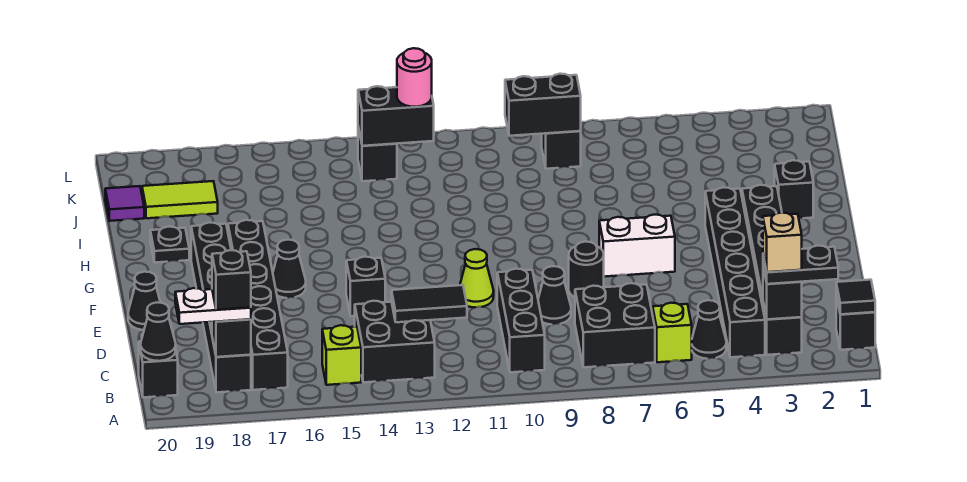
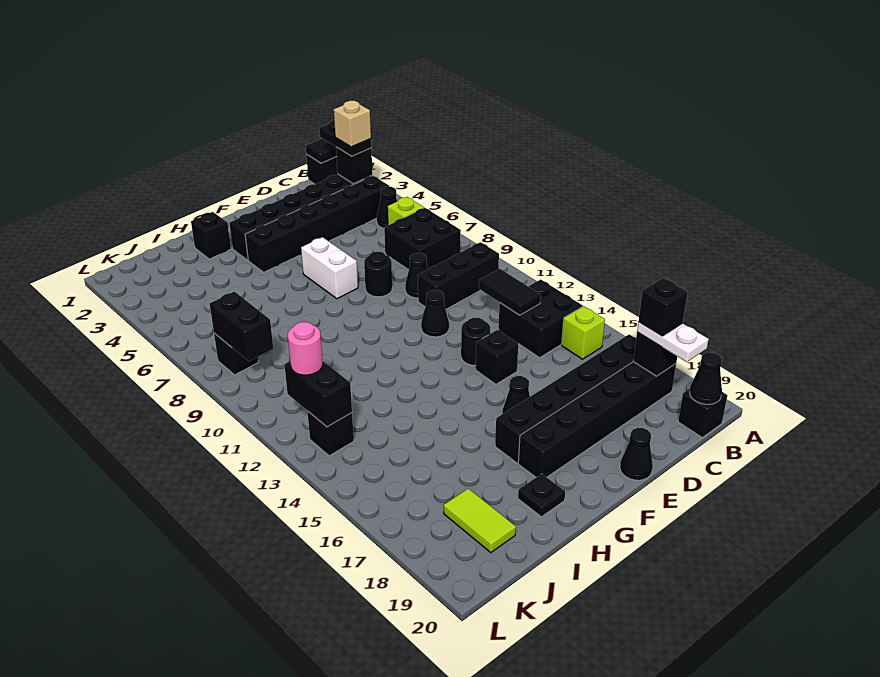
lime 1x1 cone [460,249,494,307] -> black 1x1 cone [421,290,449,337]
none -> black 1x1 round brick [461,318,491,365]
purple 1x1 tile [105,186,144,221] -> none

